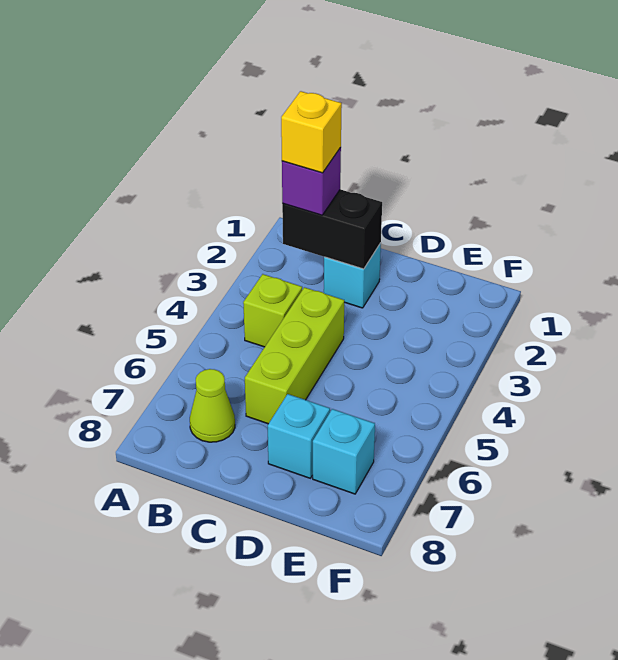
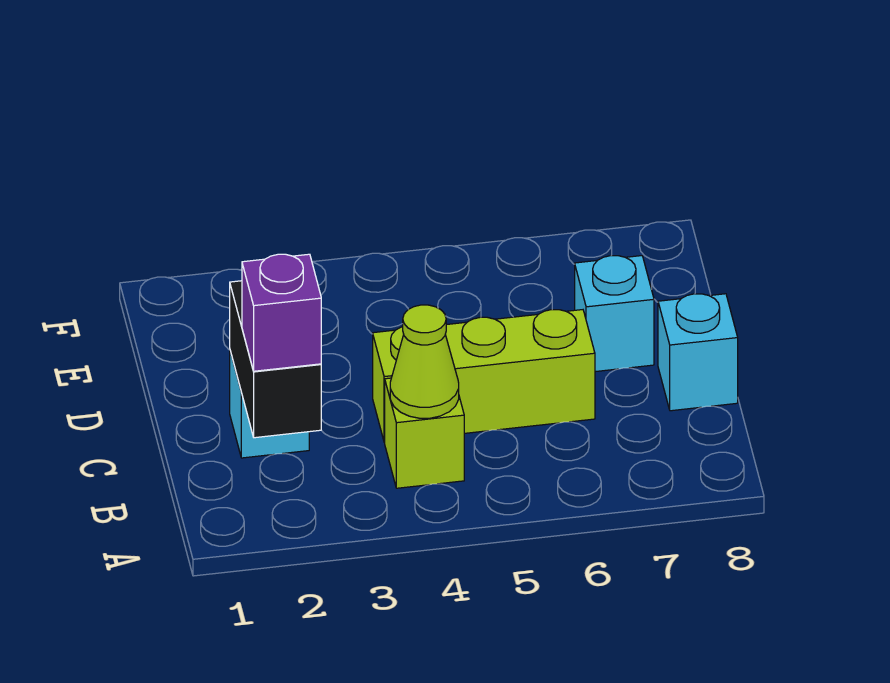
yellow 1x1 brick [281,91,342,173] -> none
lime 1x1 cone [190,369,235,442] -> lime 1x1 cone moved to [390,305,459,418]
cyan 1x1 brick [313,409,375,494] -> cyan 1x1 brick moved to [658,294,738,411]

